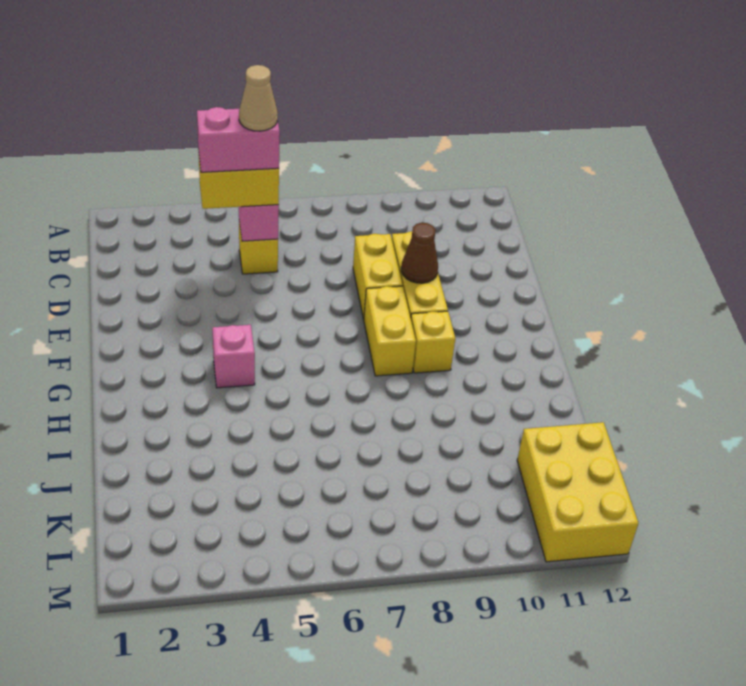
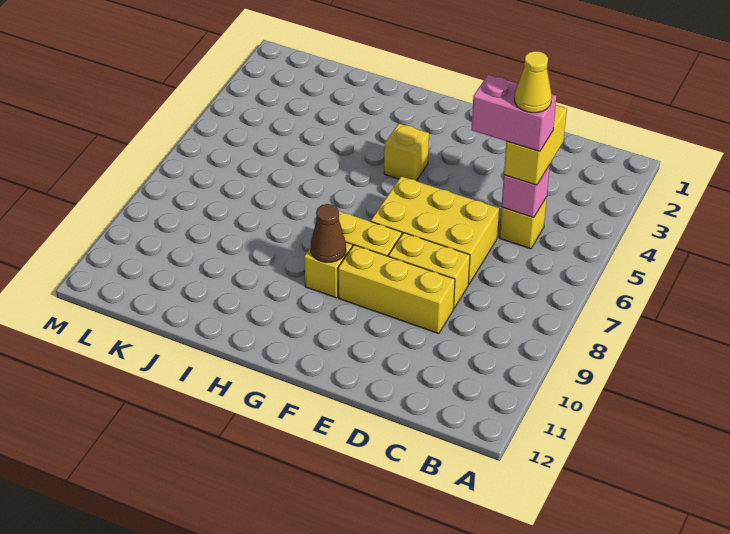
pink 1x2 brick [197,107,280,172] -> pink 1x2 brick turned to [472,75,557,152]
tan 1x1 cone [239,65,278,131] -> yellow 1x1 cone [515,51,552,113]
brown 1x1 cone [401,223,438,283] -> brown 1x1 cone moved to [311,204,346,262]
pink 1x1 brick [212,325,255,388] -> yellow 1x1 brick [384,124,429,181]
yellow 2x3 brick [517,422,638,562] -> yellow 2x3 brick moved to [371,176,499,284]

